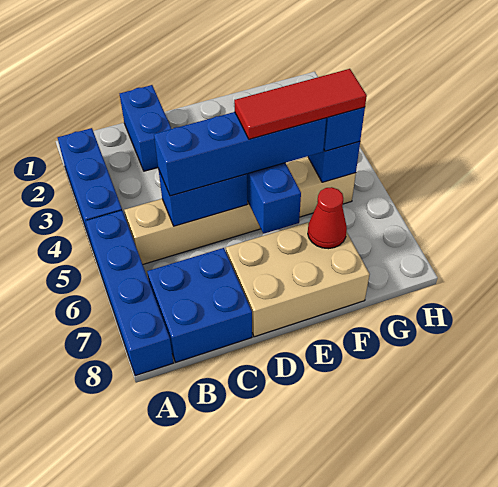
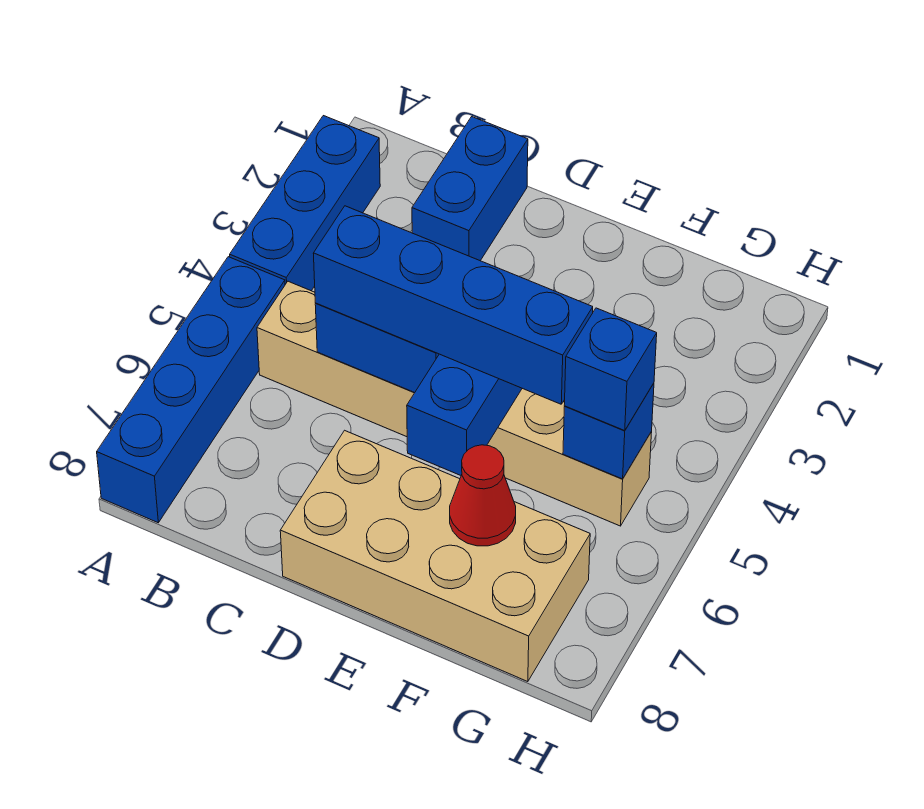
blue 2x2 brick [147,248,252,362] -> none
tan 2x3 brick [226,222,370,337] -> tan 2x4 brick [280,430,590,682]
red 1x3 tile [234,69,367,139] -> none

